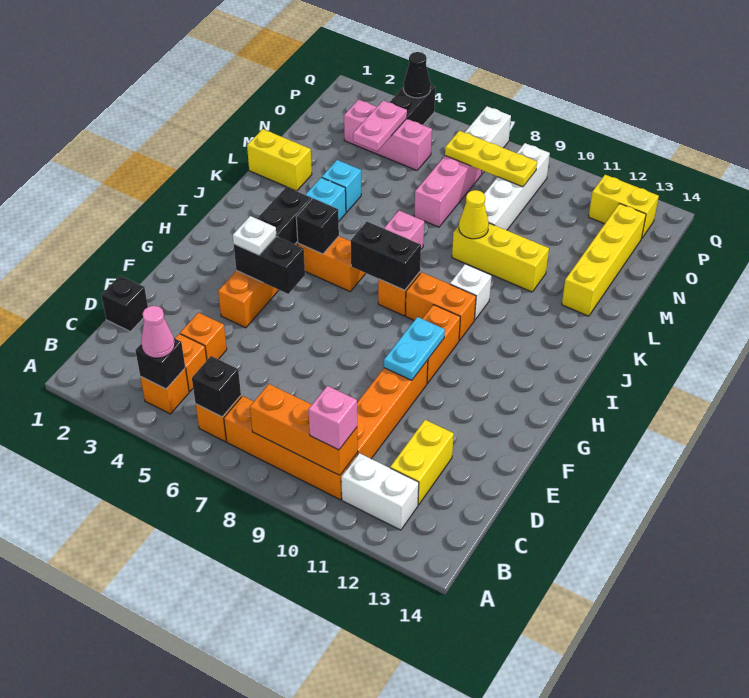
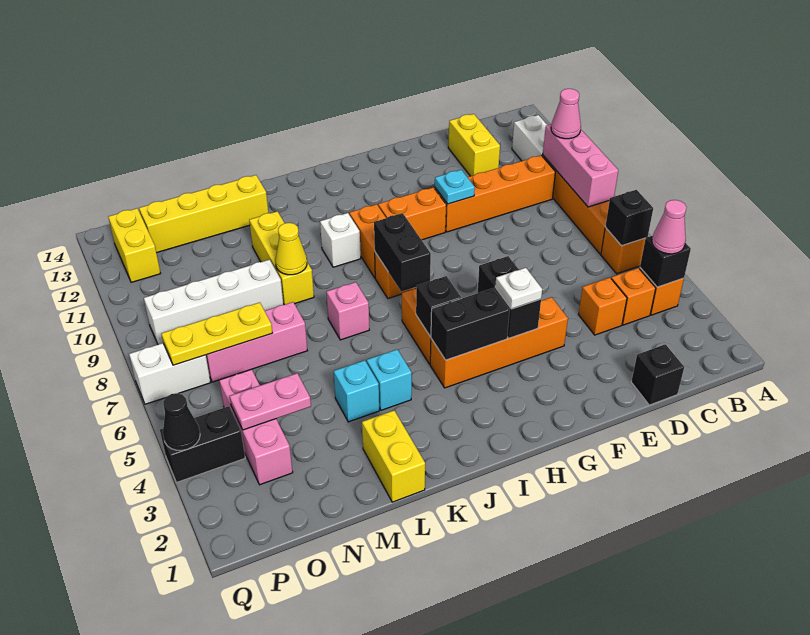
orange 1x3 brick [250,384,358,475] -> pink 1x3 brick [543,124,618,207]
pink 1x1 brick [308,386,357,450] -> pink 1x1 cone [551,89,581,139]
yellow 1x2 brick [390,420,454,505] -> yellow 1x2 brick turned to [448,114,500,176]
cyan 1x2 plate [384,317,445,380] -> cyan 1x1 plate [435,170,475,204]
yellow 1x3 plate [445,131,537,187] -> yellow 1x3 plate turned to [161,302,272,365]

